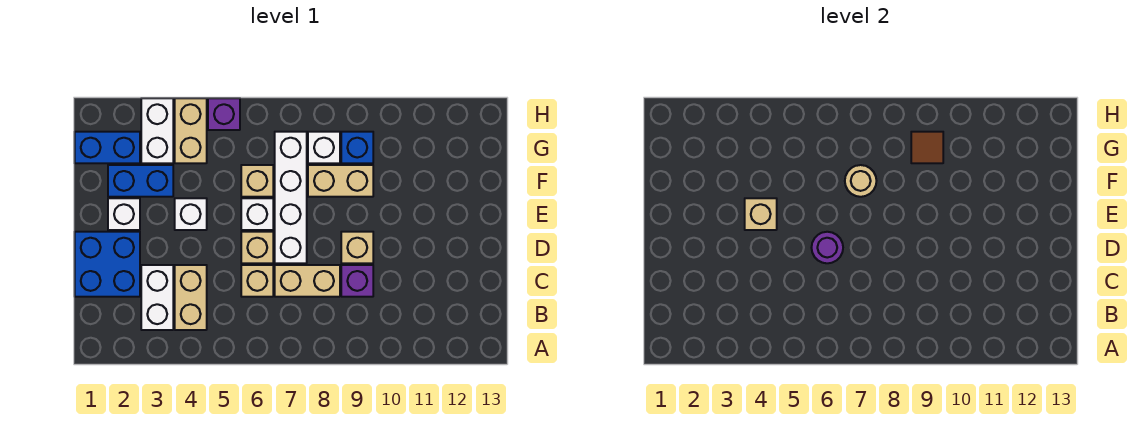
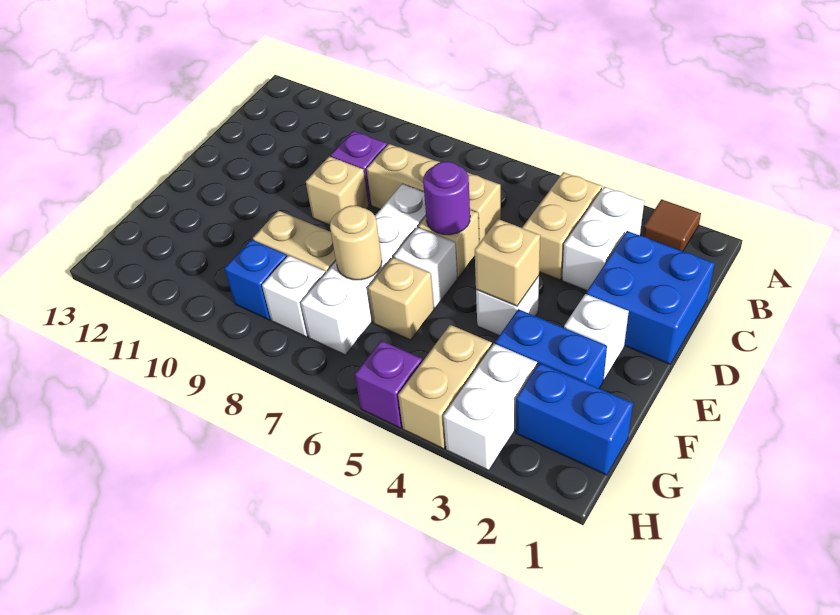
brown 1x1 tile [911,132,943,163] -> brown 1x1 tile moved to [643,199,701,251]

